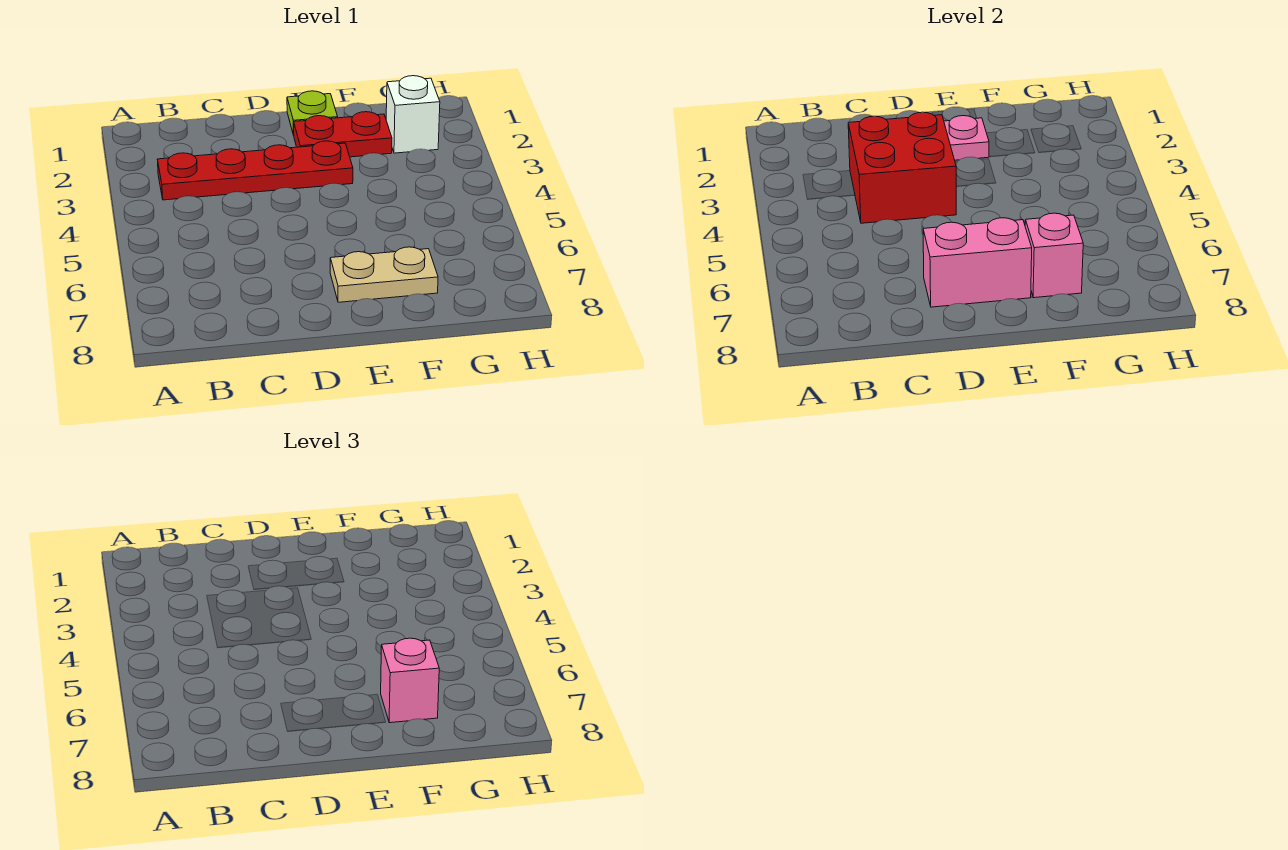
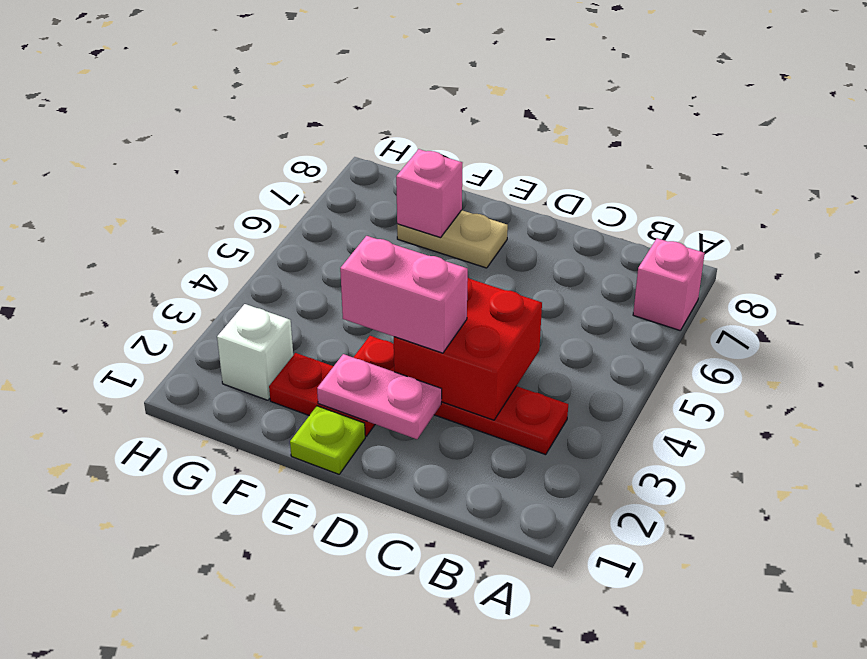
pink 1x2 brick [923,218,1032,307] -> pink 1x2 brick moved to [340,236,468,353]
pink 1x1 brick [381,638,439,723] -> pink 1x1 brick moved to [633,238,705,331]

